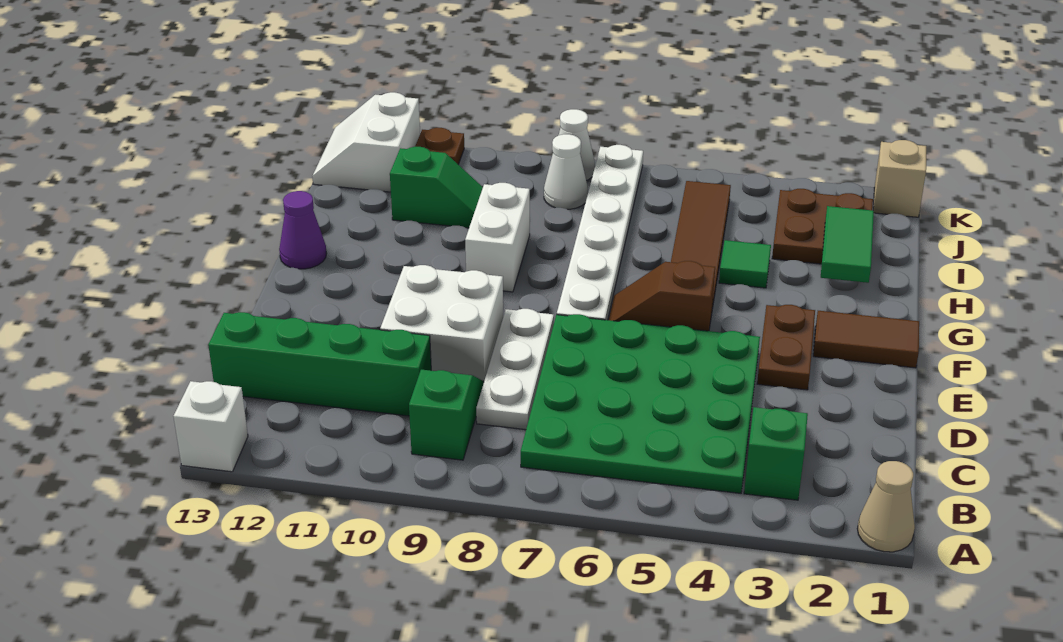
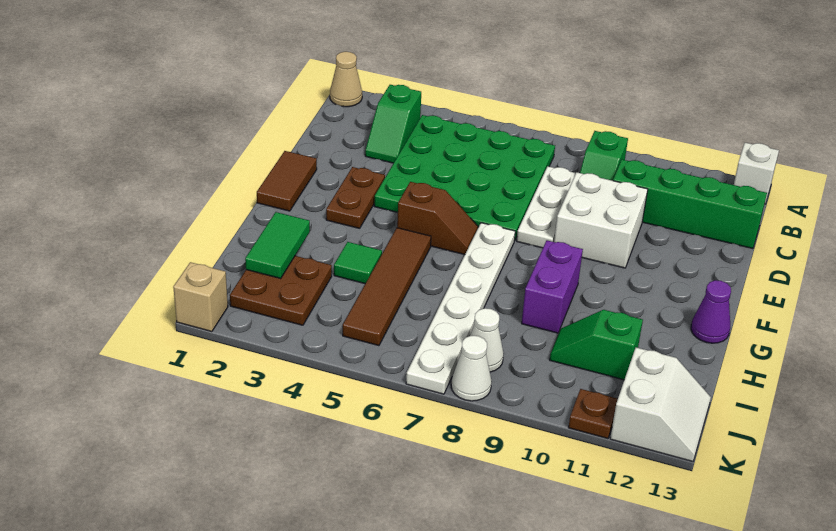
brown 1x2 tile [813,311,919,368] -> brown 1x2 tile turned to [257,151,317,211]
white 1x2 brick [465,183,530,292] -> purple 1x2 brick [522,240,583,333]

